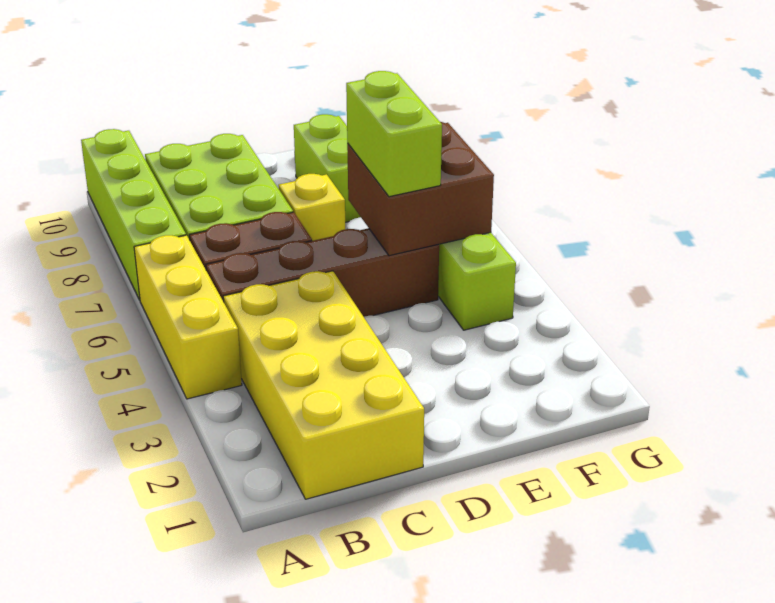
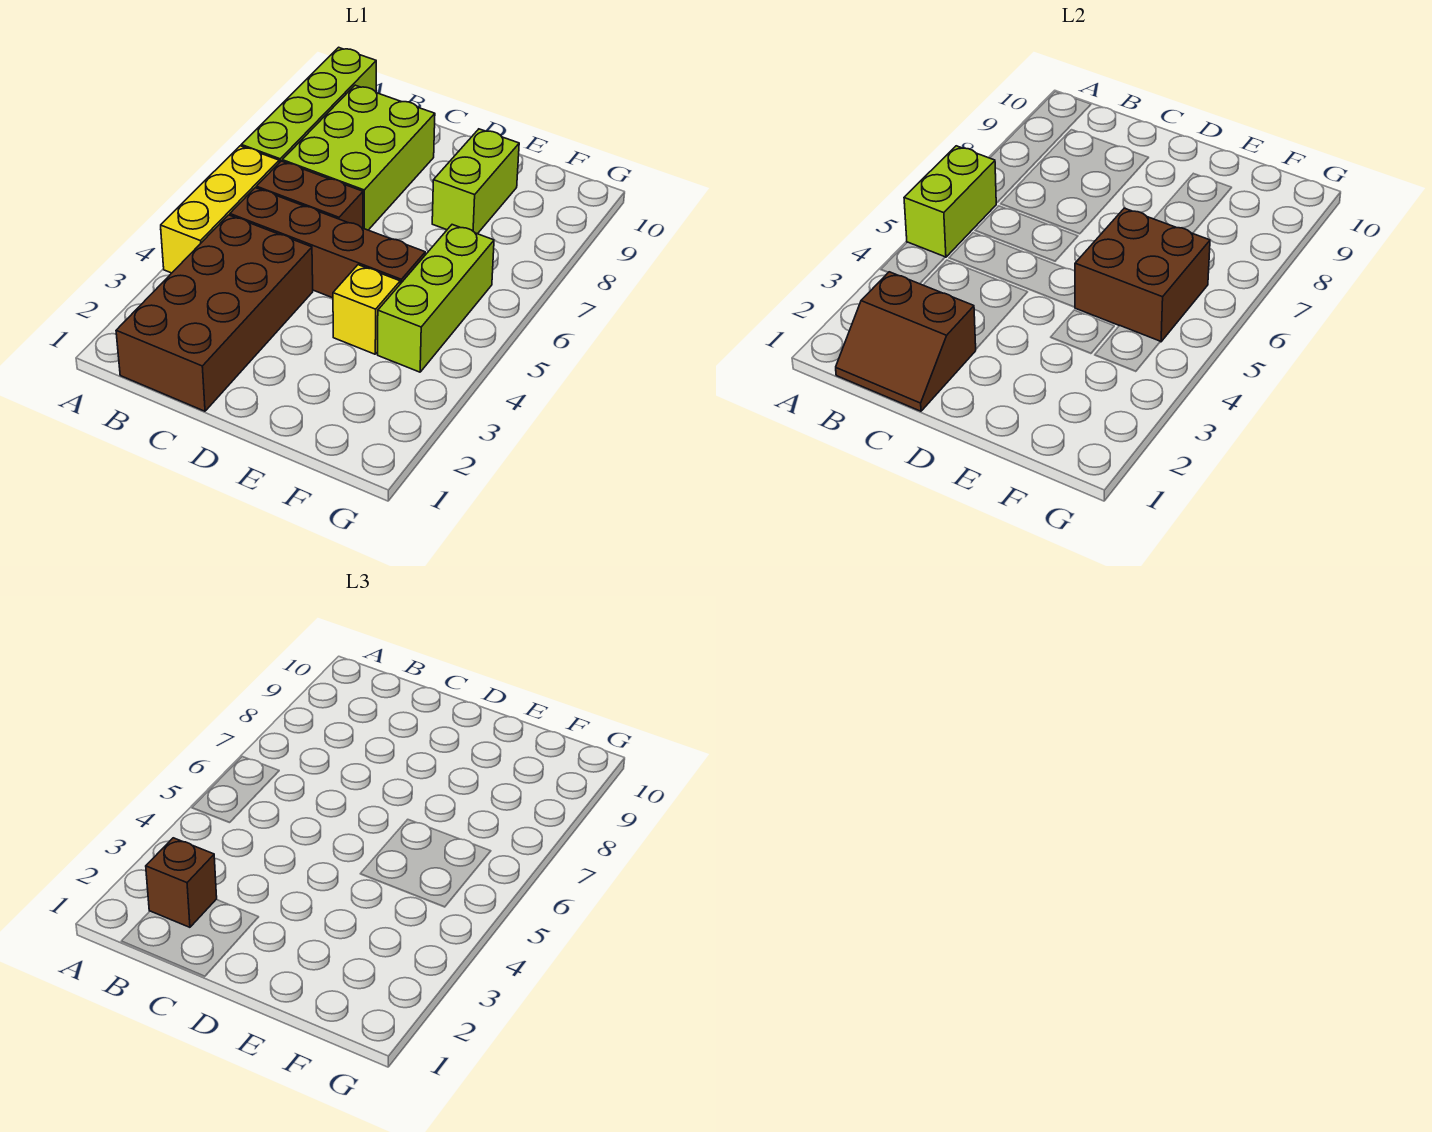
yellow 2x4 brick [223,271,424,499] -> brown 2x4 brick [116,215,313,411]
none -> brown 2x2 slope [836,272,976,411]
none -> brown 1x1 brick [146,838,217,927]
yellow 1x1 brick [279,174,345,241] -> yellow 1x1 brick moved to [333,265,400,354]
lime 1x2 brick [346,71,442,197] -> lime 1x2 brick moved to [904,146,996,257]

